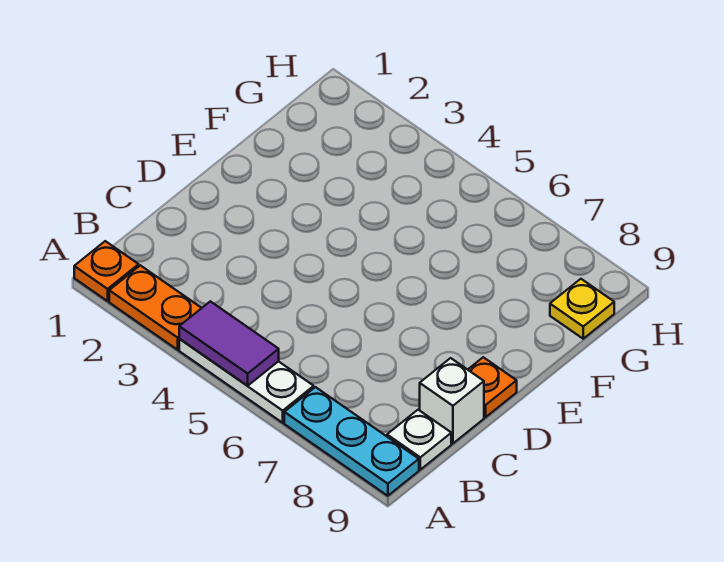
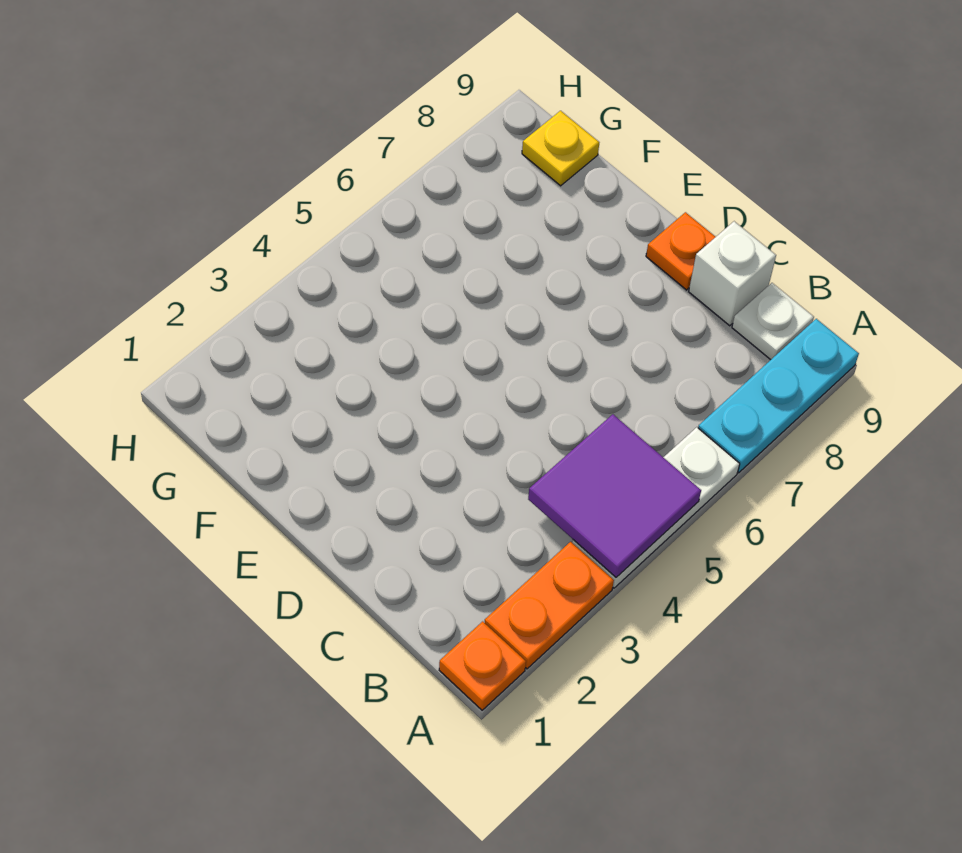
purple 1x2 tile [179,301,279,386] -> purple 2x2 tile [528,414,701,577]

